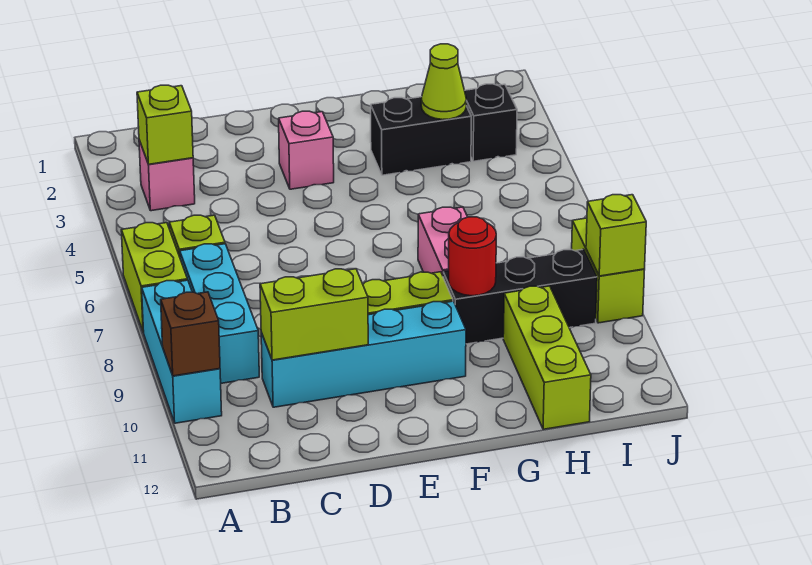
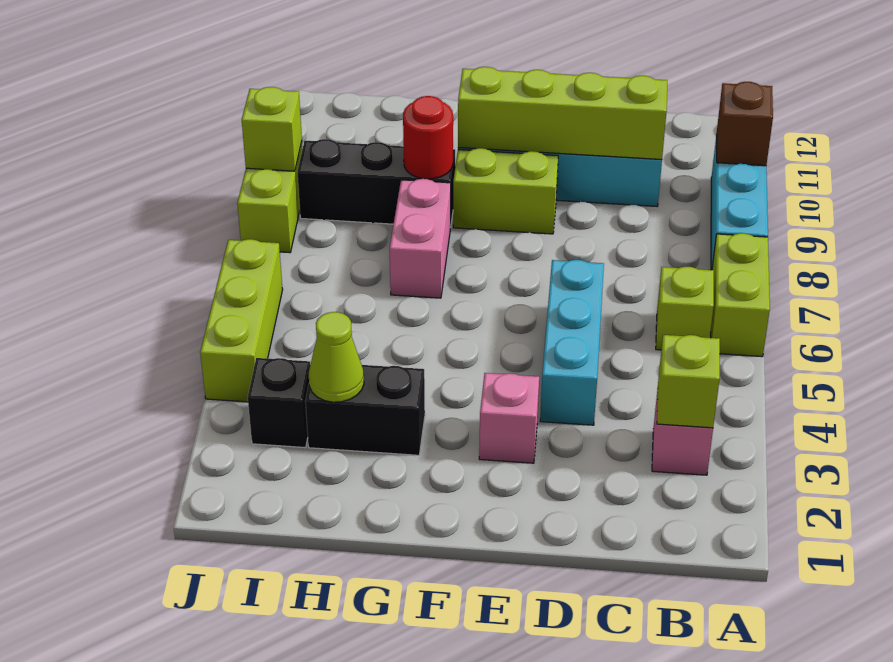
cyan 1x3 brick [180,244,259,383] -> cyan 1x3 brick moved to [540,260,604,425]
lime 1x2 brick [260,269,368,360] -> lime 1x4 brick [458,67,667,160]
lime 1x3 brick [503,286,591,429] -> lime 1x3 brick moved to [200,239,283,402]

